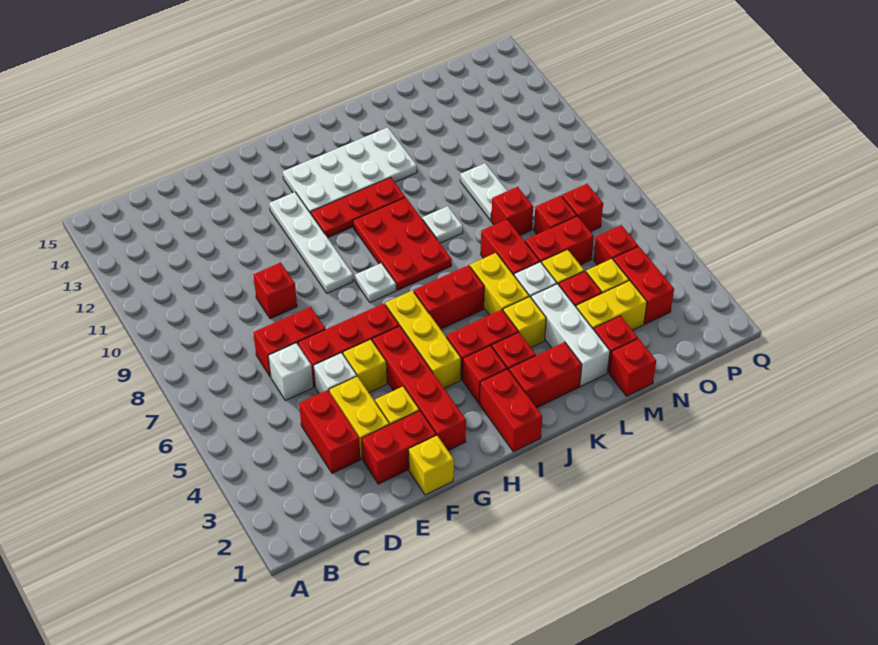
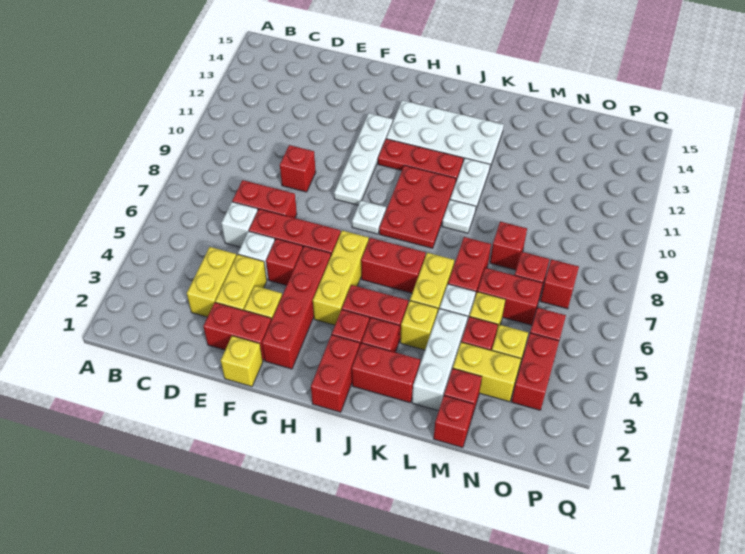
red 1x2 brick [299,390,361,473] -> yellow 1x2 brick [187,247,236,317]
yellow 1x1 brick [343,339,387,393] -> red 1x1 brick [266,239,303,285]
white 1x2 plate [460,163,507,220] -> white 1x2 plate moved to [450,158,490,211]

